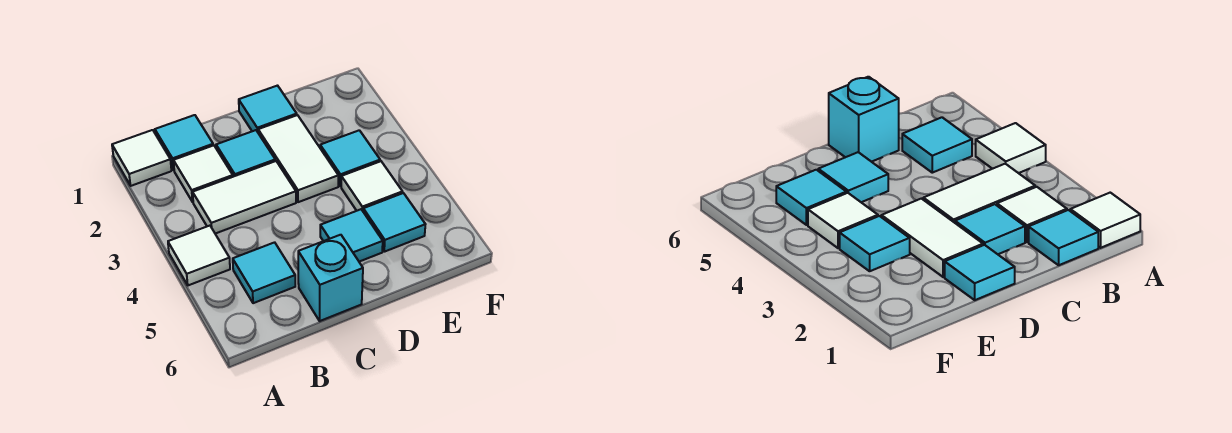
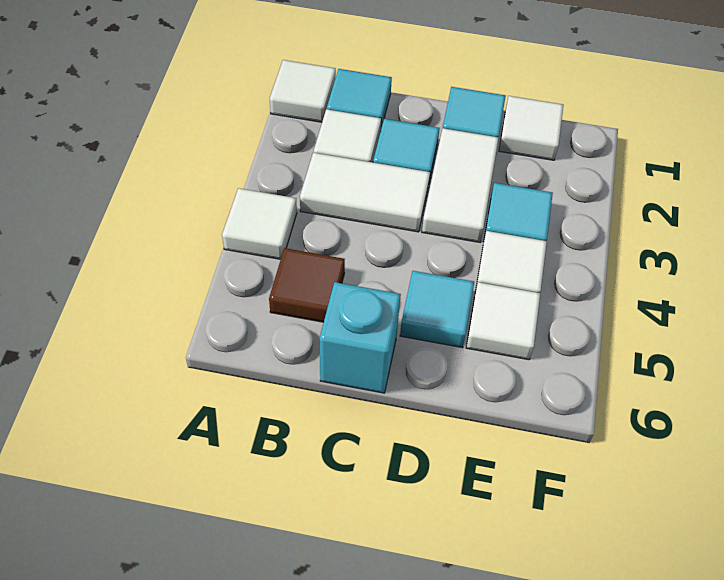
cyan 1x1 tile [233,242,295,303] -> brown 1x1 tile [269,248,345,322]
none -> white 1x1 tile [499,96,563,160]
cyan 1x1 tile [363,193,426,252] -> white 1x1 tile [466,282,540,360]

